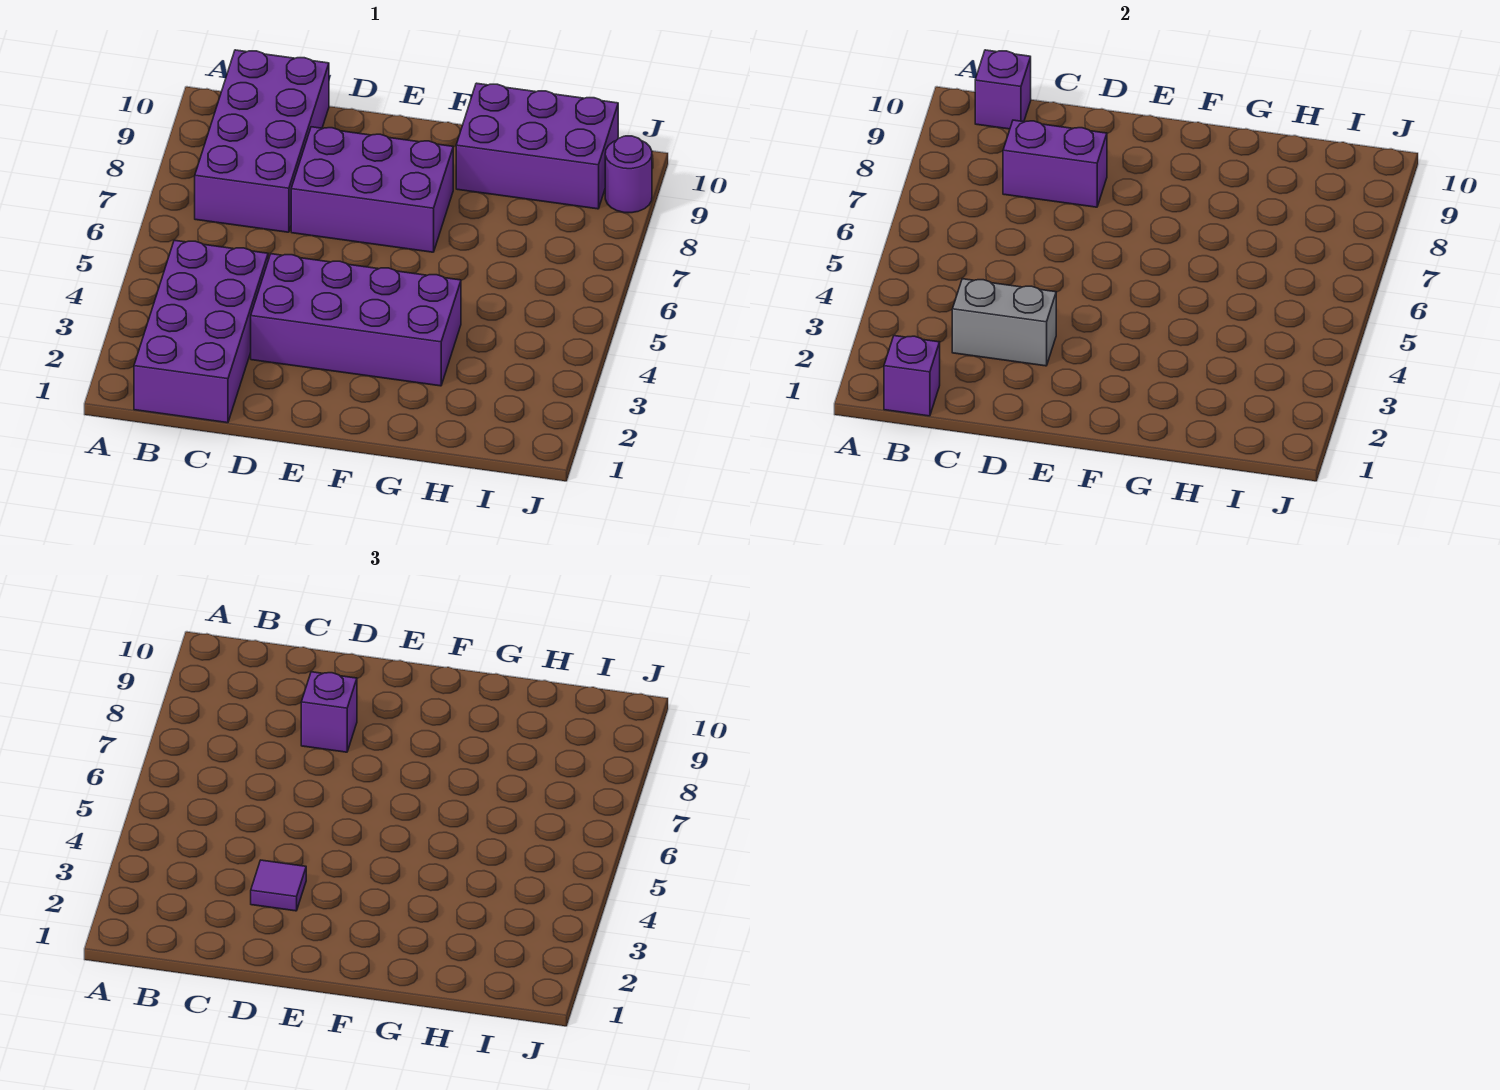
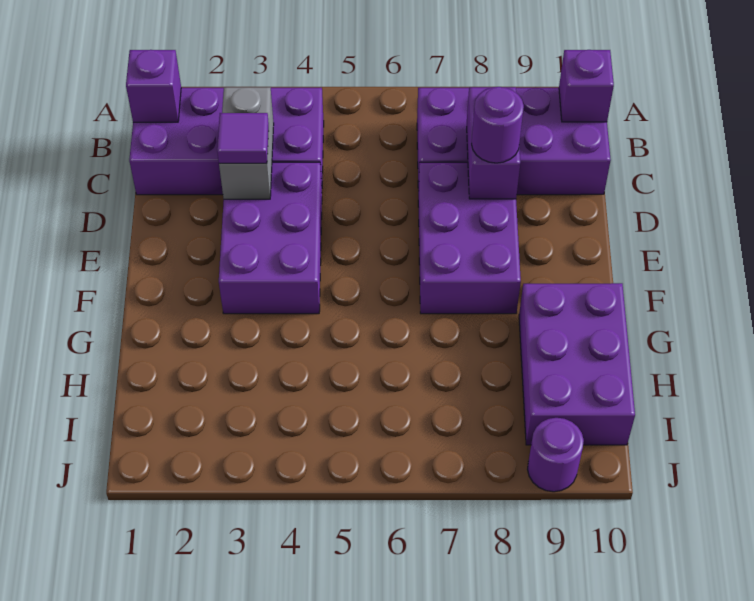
purple 2x4 brick [251,254,461,386] -> purple 2x3 brick [219,162,322,314]
purple 1x1 brick [301,672,357,752] -> purple 1x1 round brick [471,87,524,163]

